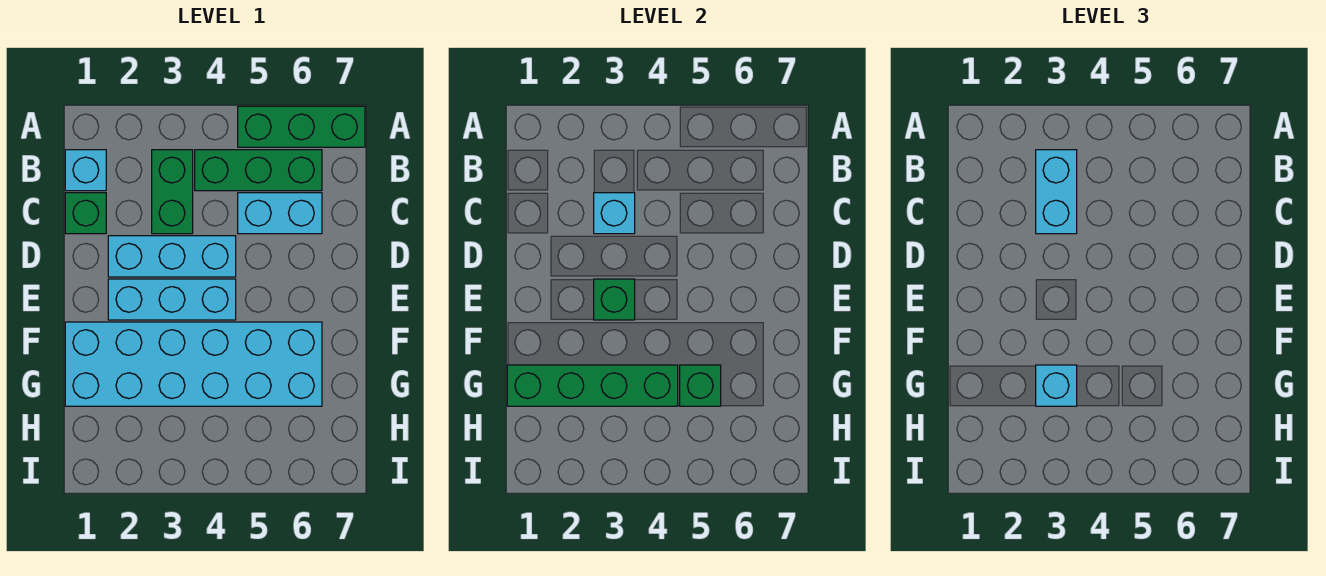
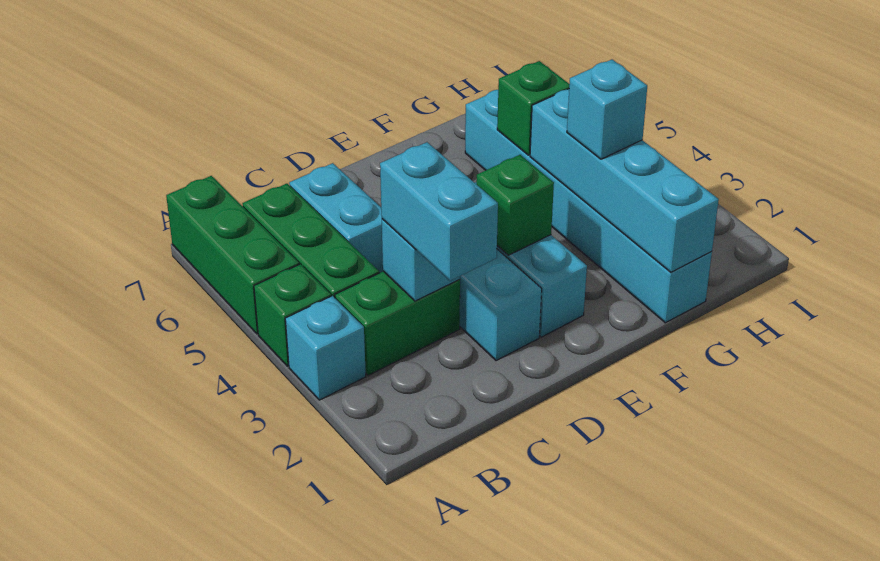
cyan 1x1 brick [65,150,106,191] -> cyan 1x1 brick moved to [285,296,366,400]
cyan 1x2 brick [1036,150,1077,234] -> cyan 1x2 brick turned to [380,142,498,281]
green 1x1 brick [65,193,106,234] -> green 1x1 brick moved to [254,264,331,366]
cyan 2x6 brick [65,322,322,406] -> cyan 1x6 brick [465,90,712,323]
green 1x4 brick [507,365,678,406] -> cyan 1x4 brick [530,89,719,272]

